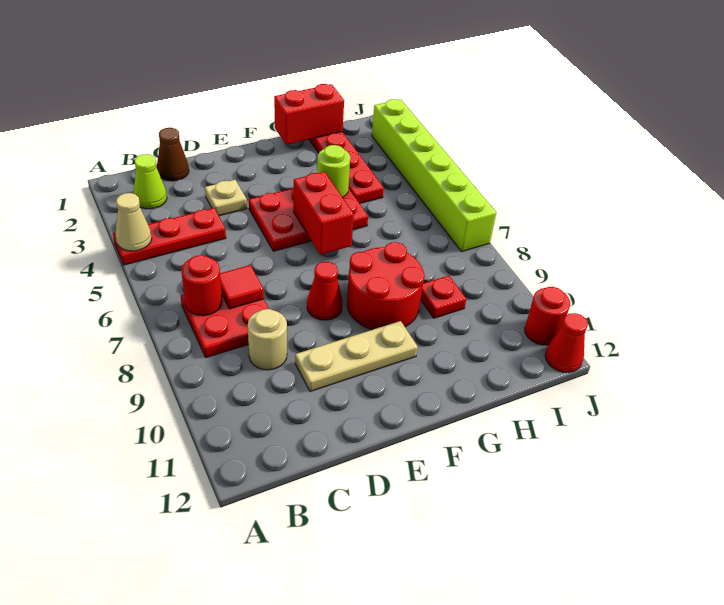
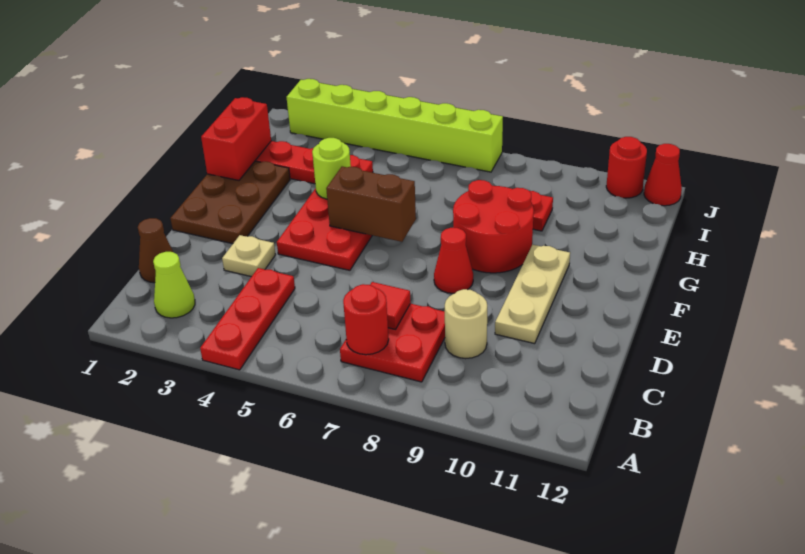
tan 1x1 cone [116,193,152,251] -> none
none -> brown 2x3 plate [170,161,290,244]
red 1x2 brick [293,172,354,255] -> brown 1x2 brick [326,167,416,242]

